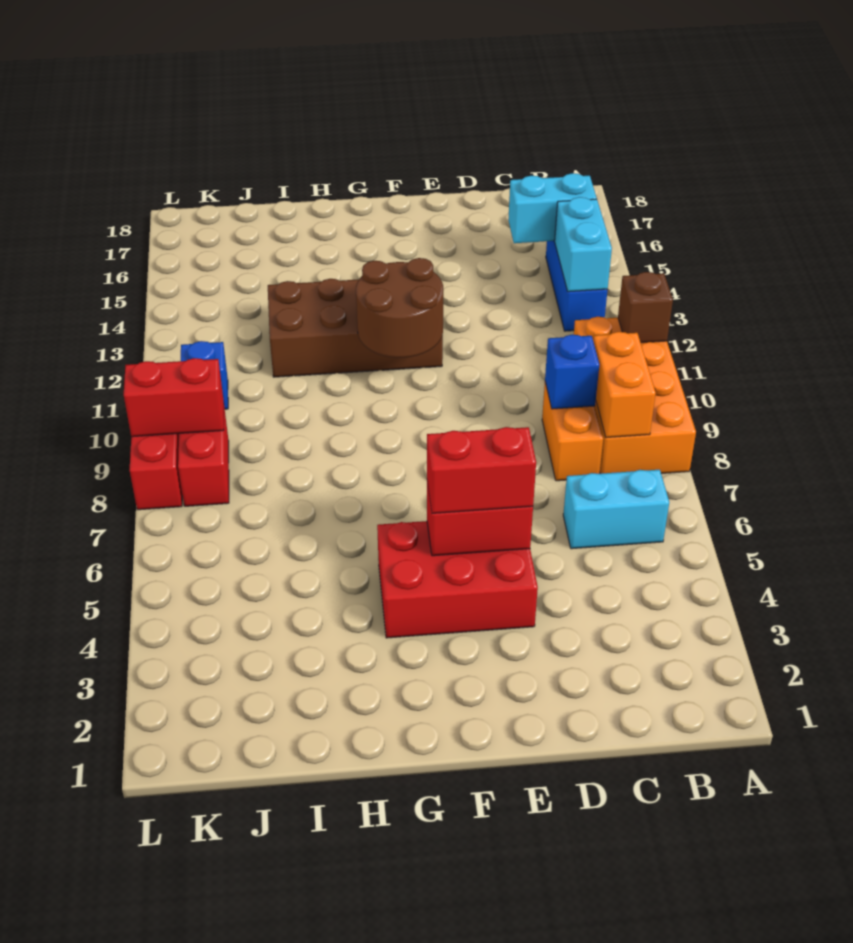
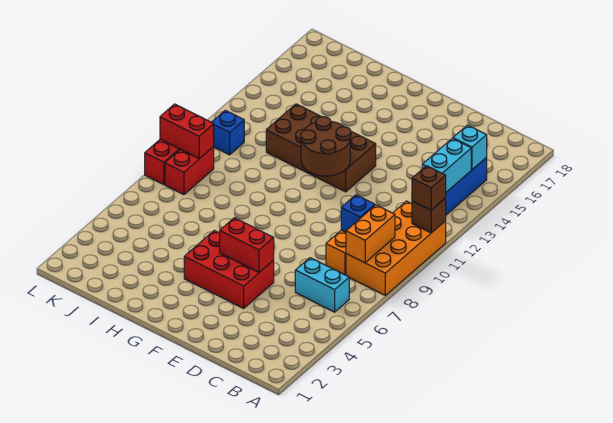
none -> brown 1x1 brick [412,166,446,210]
cyan 1x2 brick [508,173,597,243] -> cyan 1x1 brick [453,125,487,169]
red 1x2 brick [427,427,536,513] -> none

